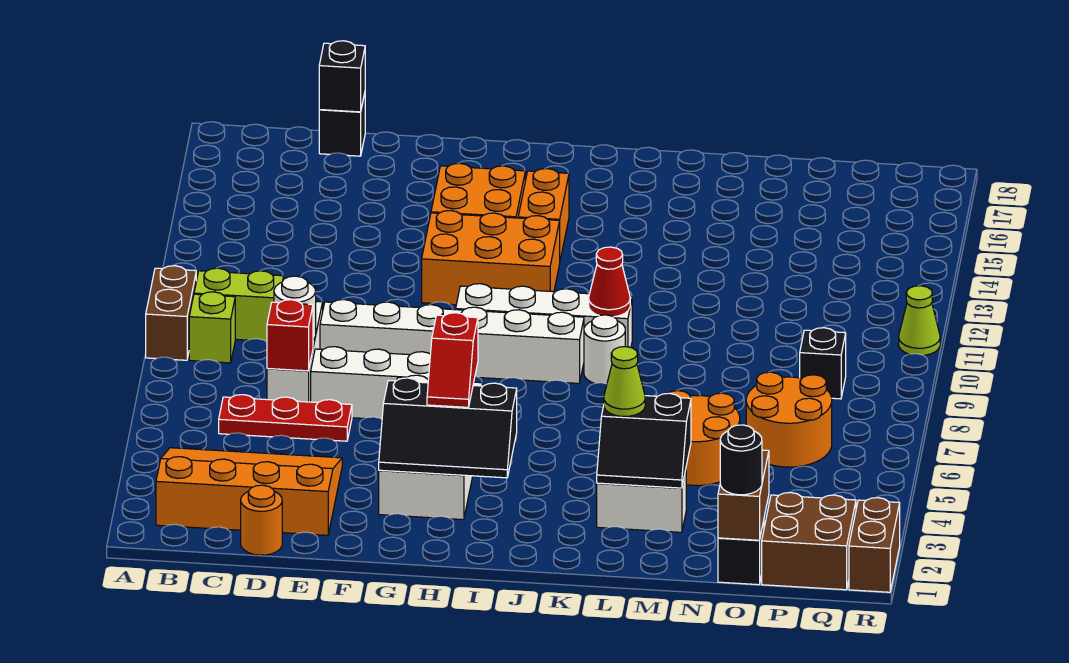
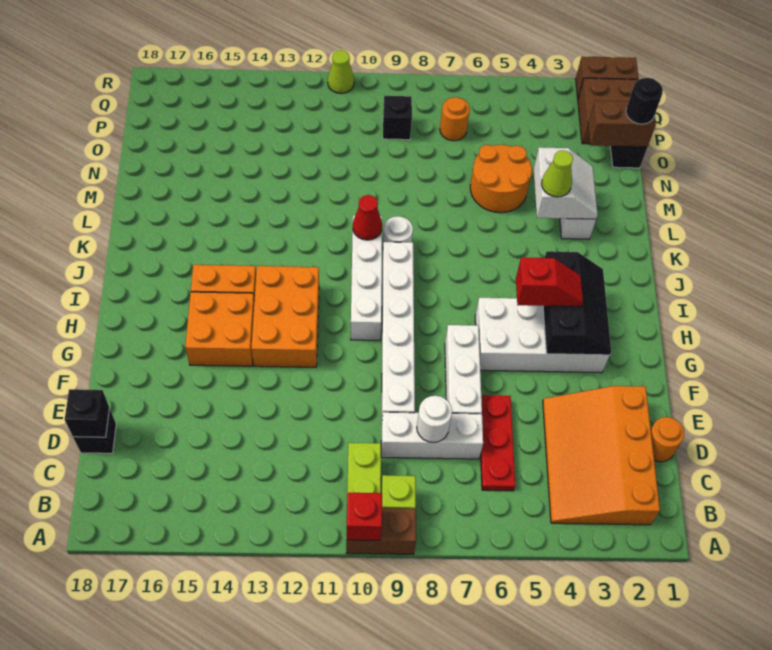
red 1x1 brick [267,300,313,371] -> red 1x1 brick moved to [347,493,382,540]
black 2x2 slope [597,393,691,488] -> white 2x2 slope [533,147,598,219]
orange 2x2 round brick [746,372,832,467] -> orange 1x1 round brick [440,97,470,141]

